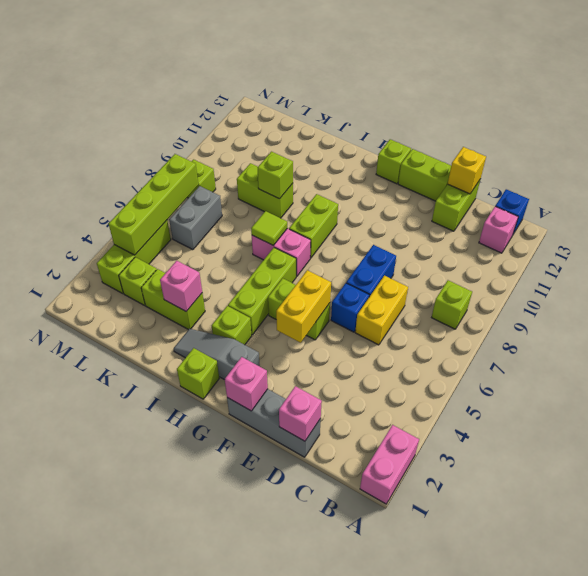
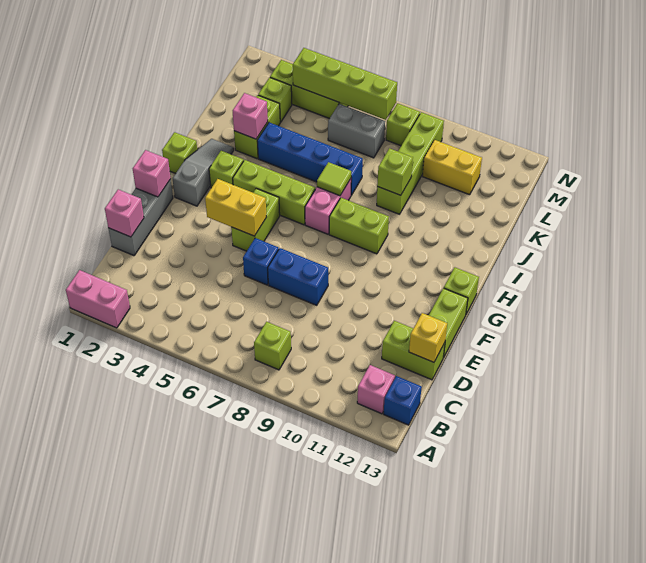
yellow 1x2 brick [355,276,408,345] -> yellow 1x2 brick moved to [423,140,482,195]
none -> blue 1x4 brick [257,123,363,195]
lime 1x2 brick [237,163,293,218] -> lime 1x4 brick [377,112,444,214]

